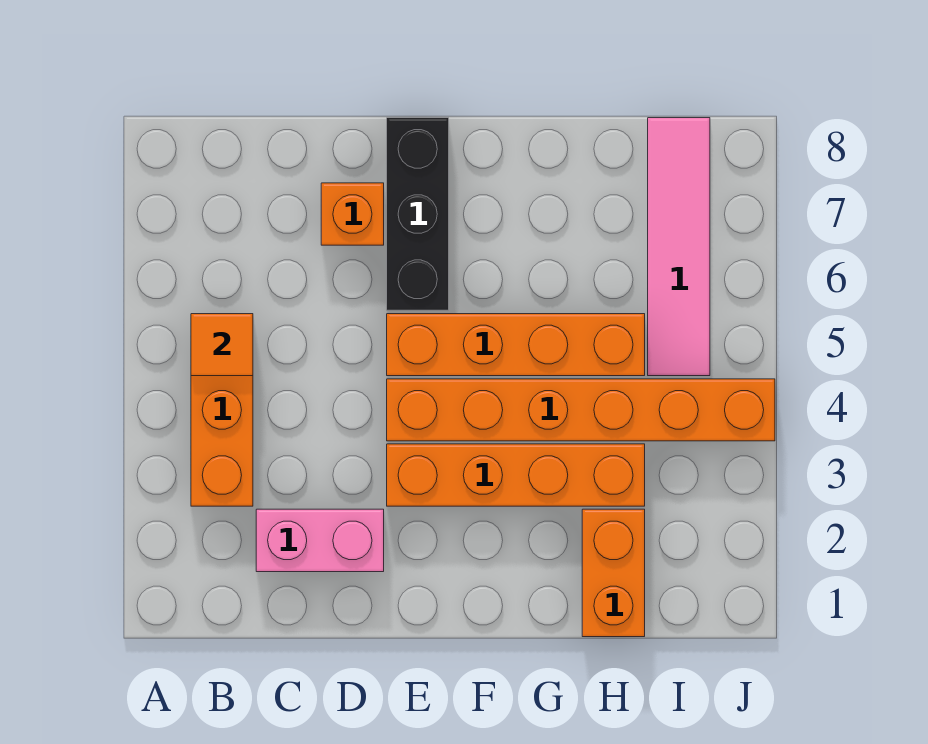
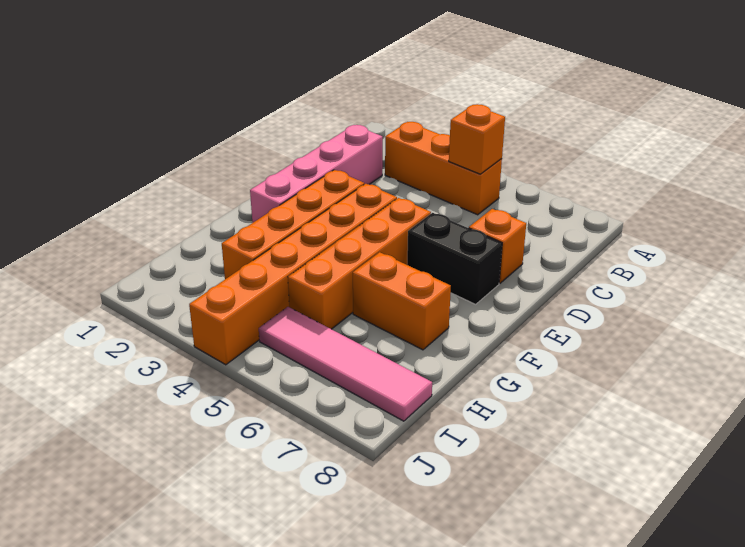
orange 1x1 tile [191,314,253,376] -> orange 1x1 brick [449,104,505,174]
pink 1x2 brick [256,509,384,572] -> pink 1x4 brick [250,125,383,223]
black 1x3 brick [387,118,449,310] -> black 1x2 brick [407,213,502,304]
orange 1x2 brick [582,509,645,637] -> orange 1x2 brick moved to [353,252,451,350]

